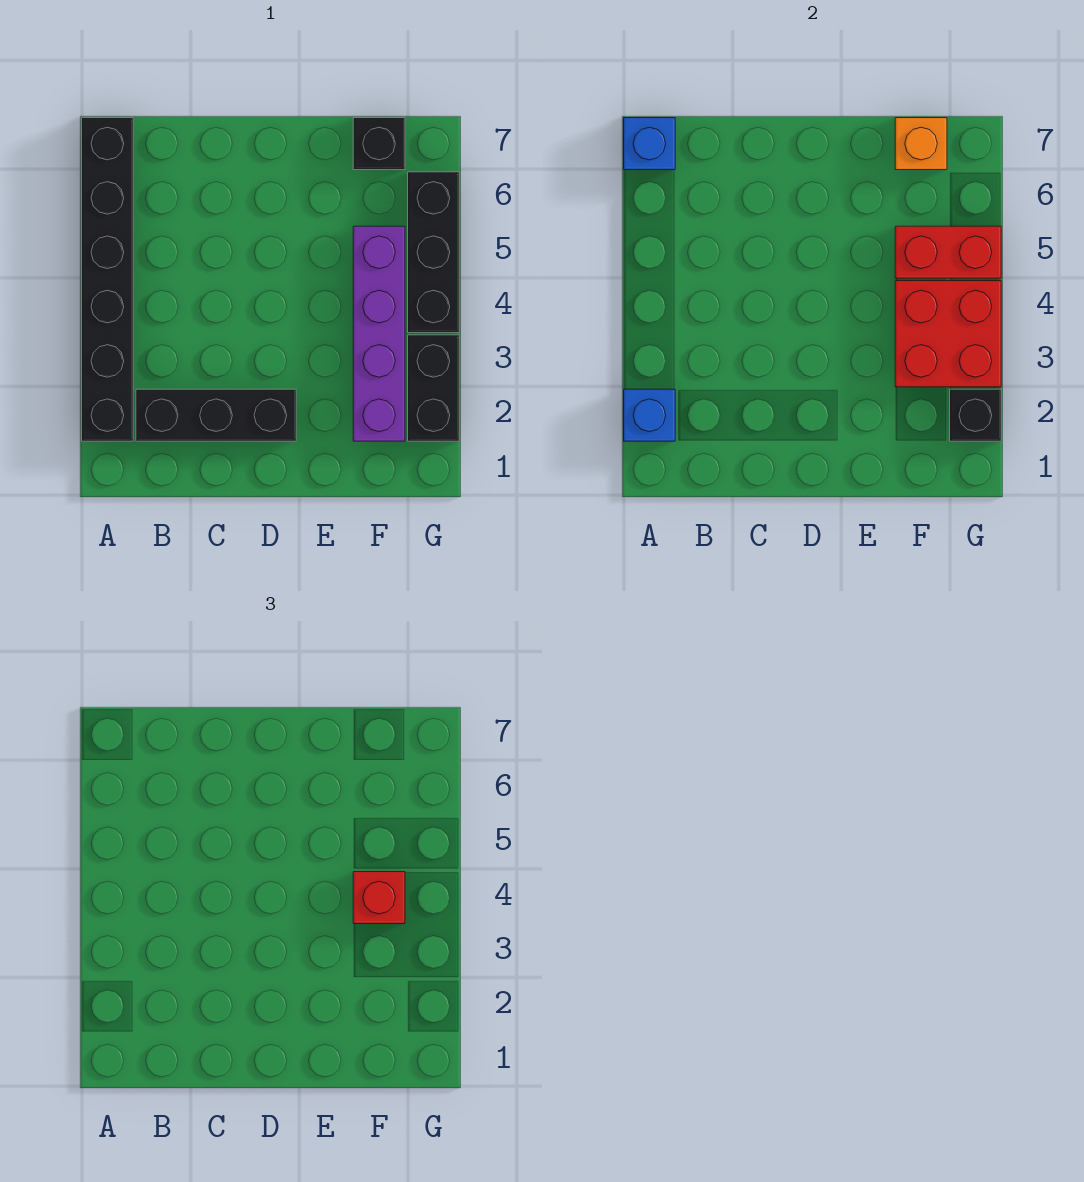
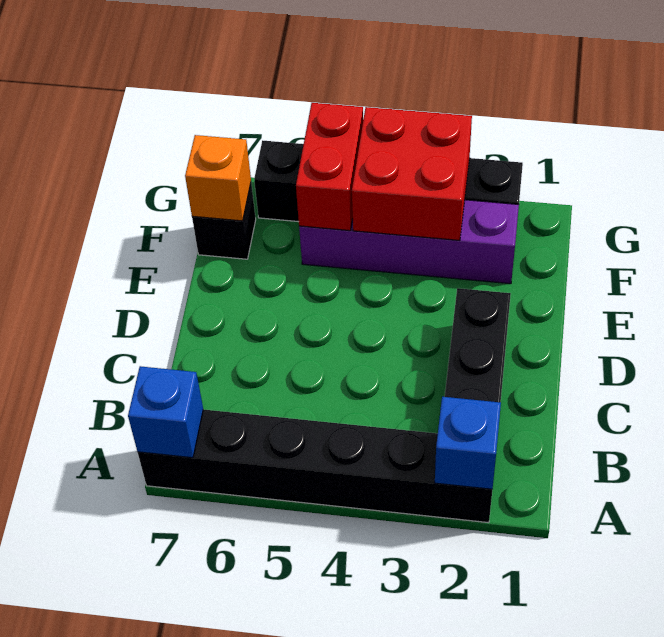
red 1x1 brick [353,872,405,924] -> none
black 1x1 brick [950,389,1001,441] -> none

